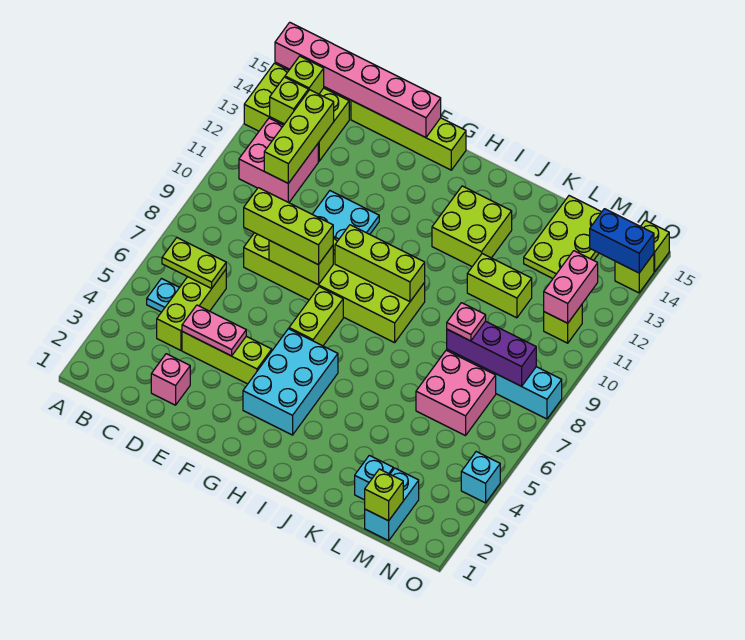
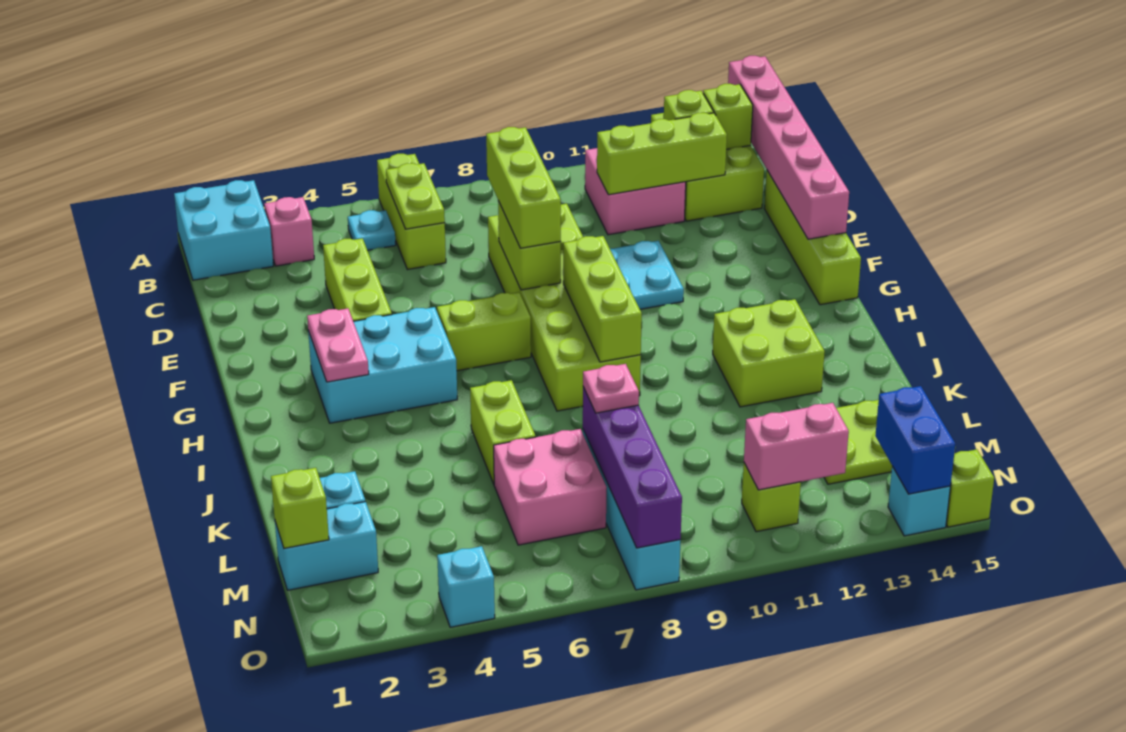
none -> cyan 2x2 brick [174,180,273,280]
lime 1x3 brick [157,270,226,350] -> lime 1x3 brick turned to [377,154,446,270]
pink 1x1 brick [151,354,190,405] -> pink 1x1 brick moved to [264,197,314,266]
pink 1x2 plate [182,305,246,356] -> pink 1x2 plate moved to [307,308,369,382]
lime 1x2 brick [467,254,532,318] -> lime 1x2 brick moved to [470,380,536,484]
purple 1x3 brick [447,321,536,386] -> purple 1x4 brick [583,387,682,548]
lime 1x1 brick [615,254,654,293] -> cyan 1x1 brick [888,466,950,536]

